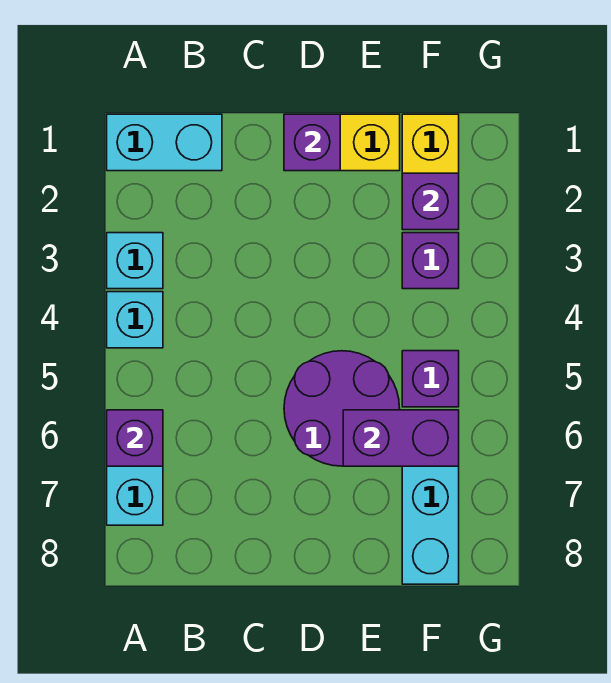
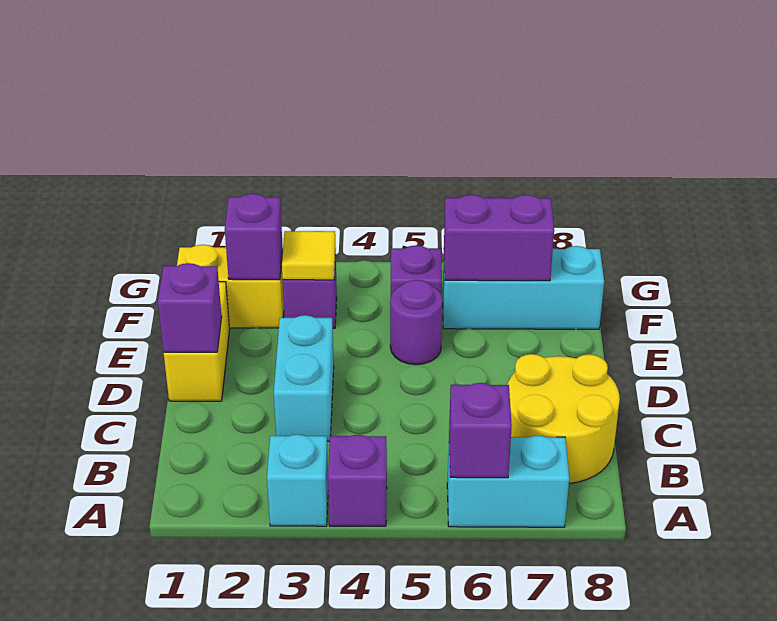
cyan 1x2 brick [107,114,222,171] -> cyan 1x2 brick moved to [274,315,334,441]
cyan 1x1 brick [107,292,163,348] -> purple 1x1 brick [328,435,387,526]
none -> yellow 2x2 round brick [507,354,620,483]
purple 2x2 round brick [284,351,400,466] -> purple 1x1 round brick [390,280,443,365]
purple 1x2 brick [343,410,459,466] -> purple 1x2 brick turned to [444,195,554,281]
none -> yellow 1x1 tile [282,231,335,280]

